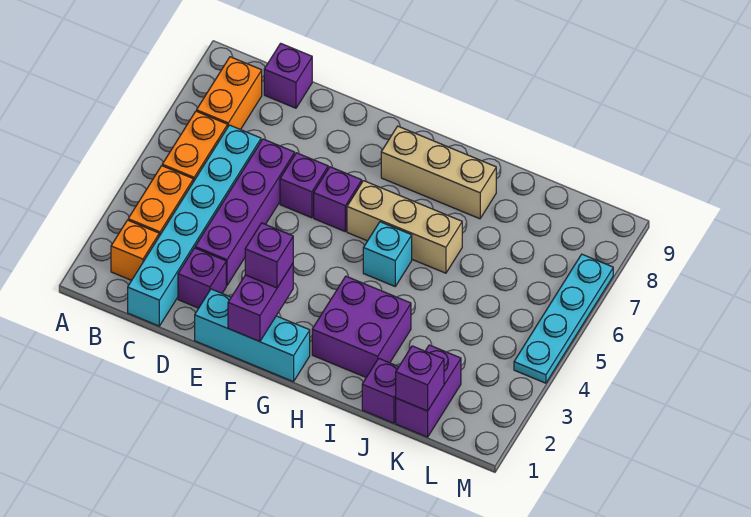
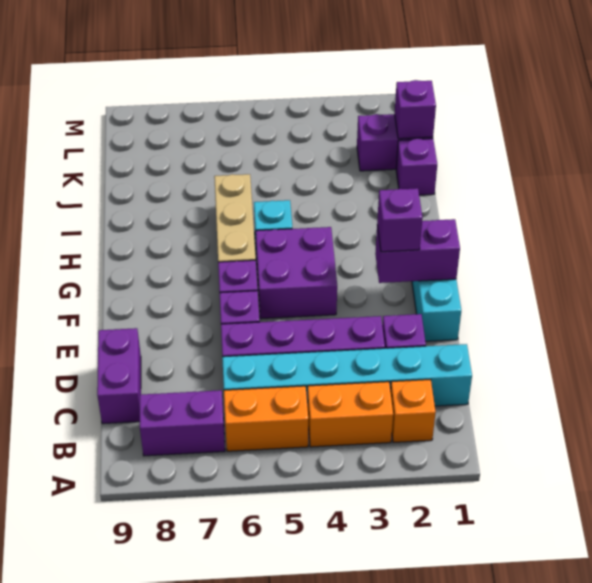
orange 1x2 brick [197,57,262,130] -> purple 1x2 brick [140,390,225,456]
purple 1x1 brick [264,43,312,108] -> purple 1x2 brick [97,328,141,424]
tan 1x3 brick [381,126,496,219] -> none
purple 2x2 brick [312,276,411,377] -> purple 2x2 brick moved to [256,227,337,319]
cyan 1x4 plate [514,254,613,383] -> none

